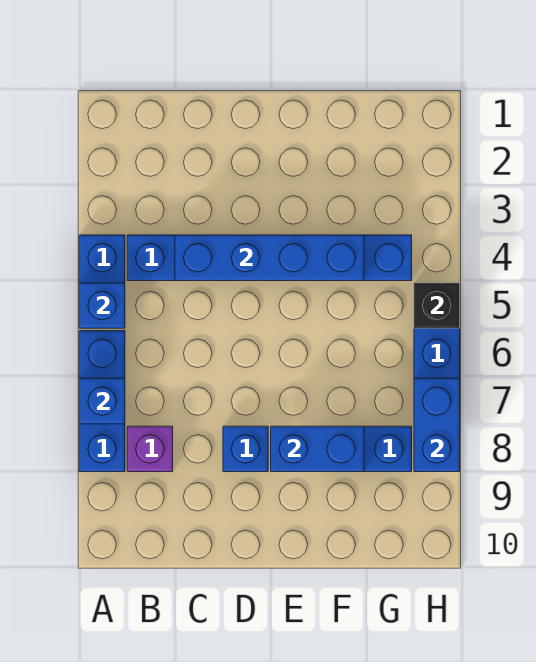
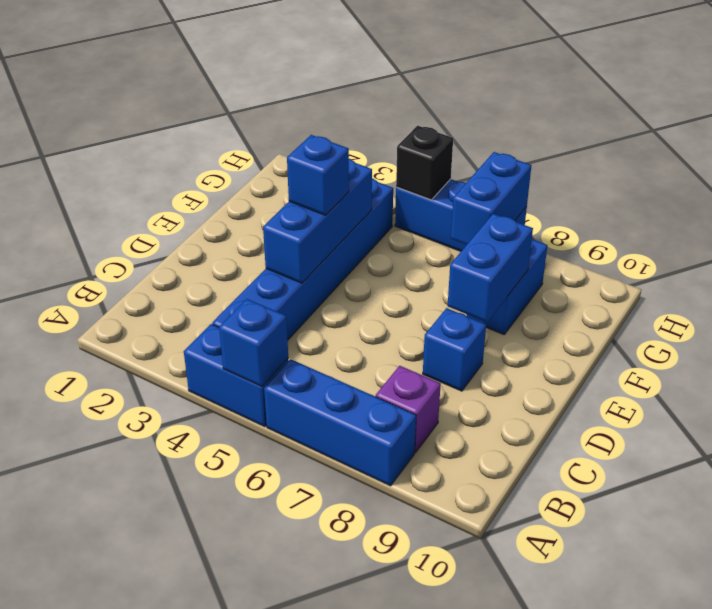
blue 1x1 brick [79,378,125,424] -> blue 1x1 brick moved to [287,135,349,215]
blue 1x4 brick [175,235,364,281] -> blue 1x3 brick [263,159,372,283]
blue 1x2 brick [414,378,460,472] -> blue 1x2 brick turned to [451,152,531,245]

